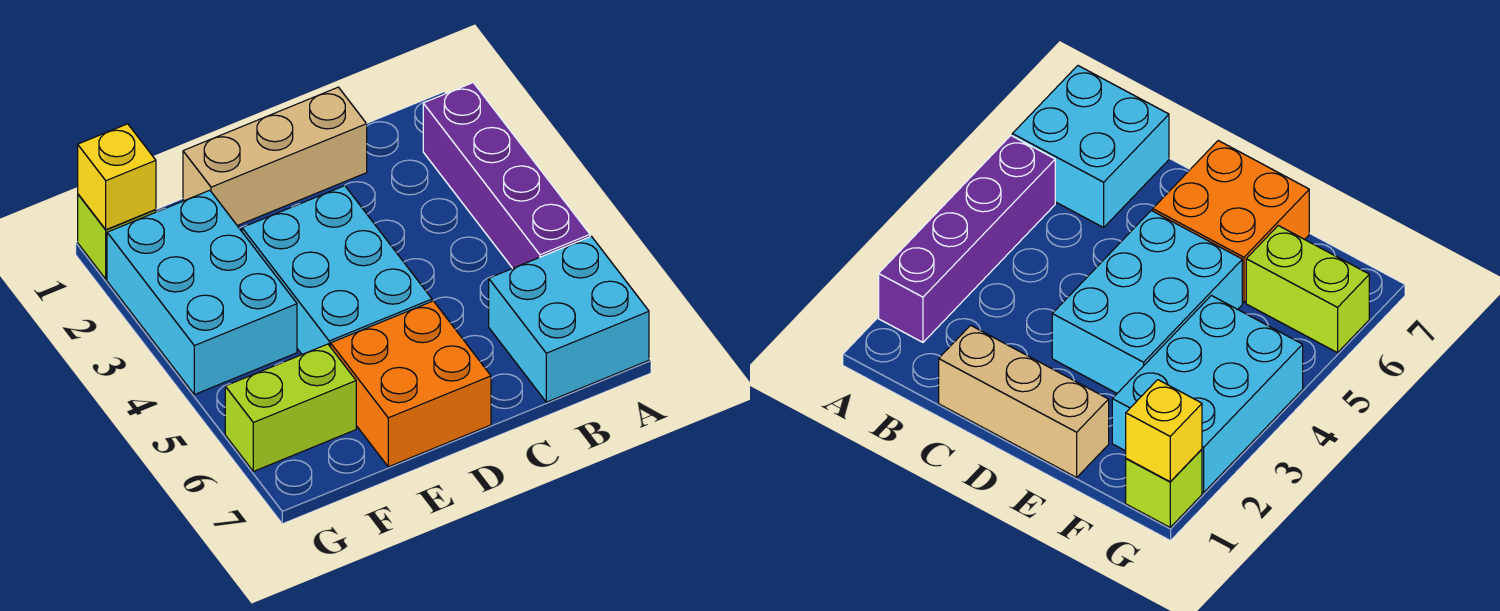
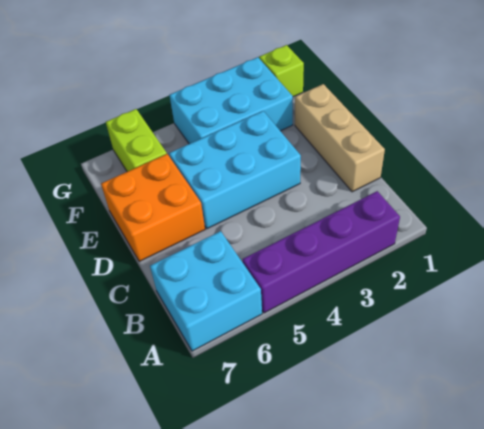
yellow 1x1 brick [78,124,156,230] -> none

